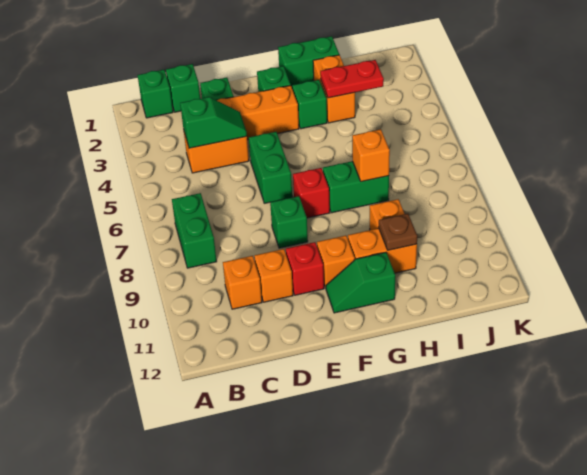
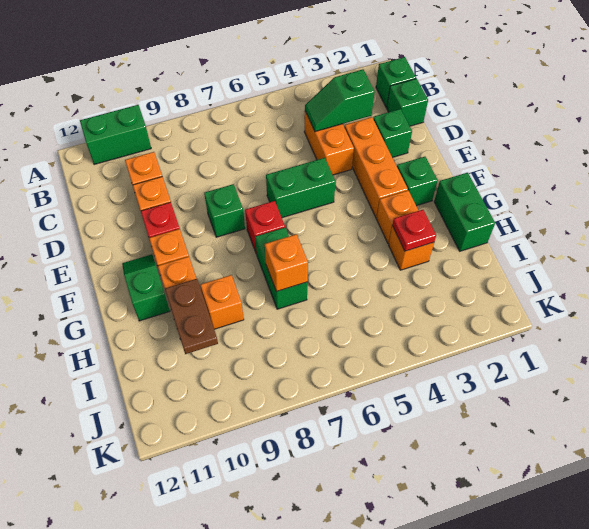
green 1x2 brick [172,193,217,268] -> green 1x2 brick moved to [80,105,151,165]
green 1x2 slope [180,97,247,148] -> green 1x2 slope turned to [305,70,375,132]
green 1x1 brick [292,80,327,129] -> orange 1x1 brick [377,191,419,244]
orange 1x2 brick [313,55,355,123] -> orange 1x1 brick [389,226,434,270]
red 1x2 plate [320,60,384,98] -> red 1x1 plate [392,210,436,251]
brown 1x1 plate [379,214,417,250] -> brown 1x2 plate [165,279,218,354]

